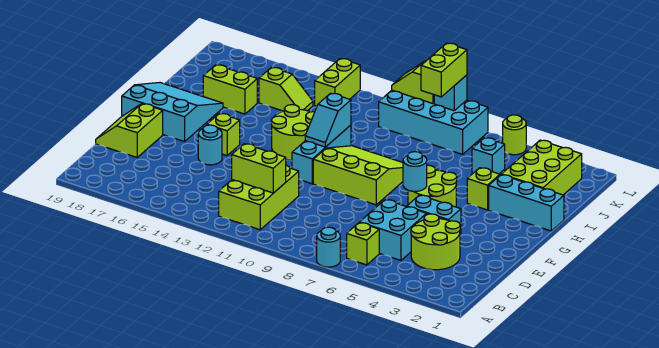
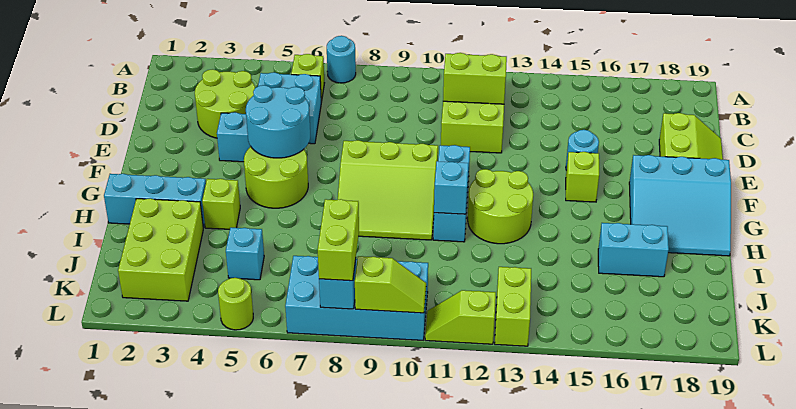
cyan 1x1 round brick [403,152,427,191] -> cyan 2x2 round brick [246,85,310,158]
lime 1x2 brick [203,65,257,114] -> cyan 1x2 brick [598,223,669,277]
lime 1x2 slope [259,67,313,111] -> lime 1x2 slope moved to [425,290,496,344]

